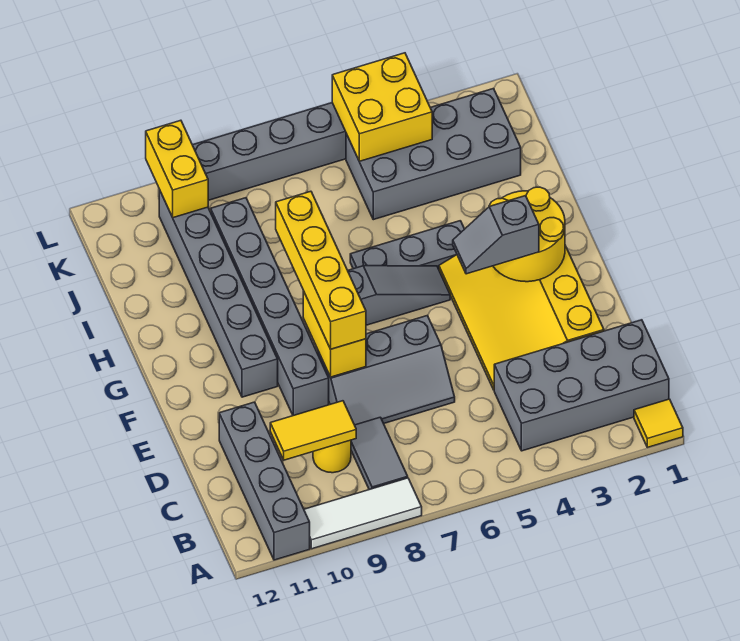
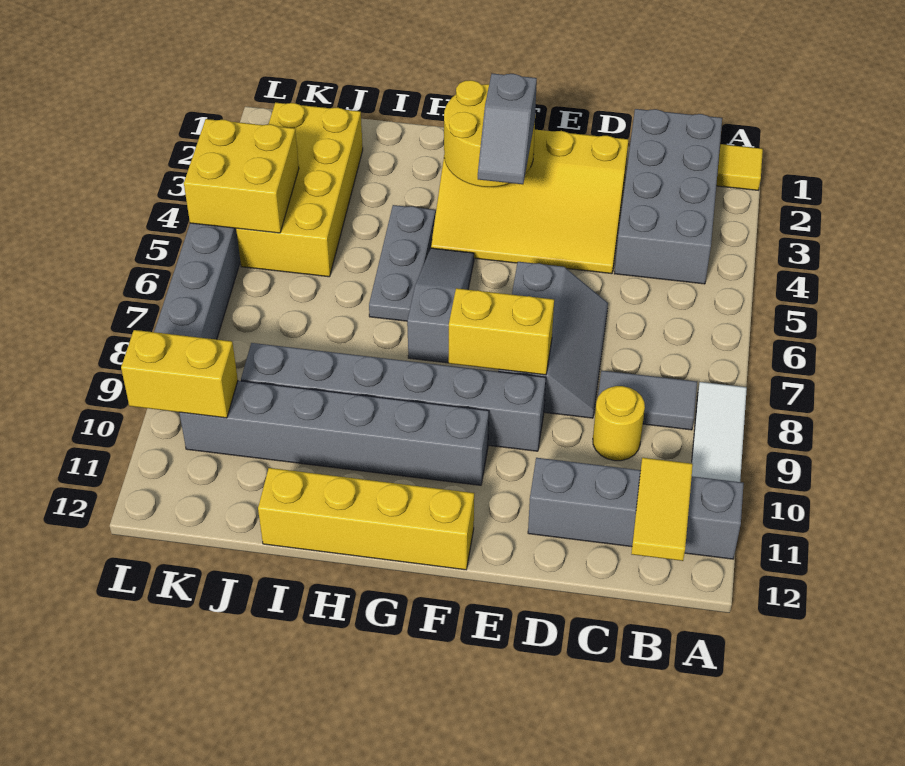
yellow 1x2 tile [270,401,356,460] -> yellow 1x2 tile moved to [631,458,693,561]
yellow 1x4 brick [276,191,366,349] -> yellow 1x4 brick moved to [258,468,474,570]
grey 2x4 brick [346,89,521,220] -> yellow 2x4 brick [236,103,363,277]

